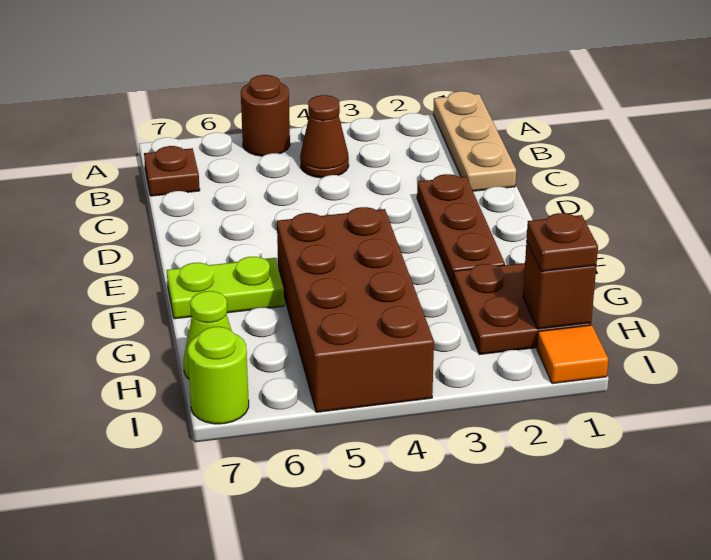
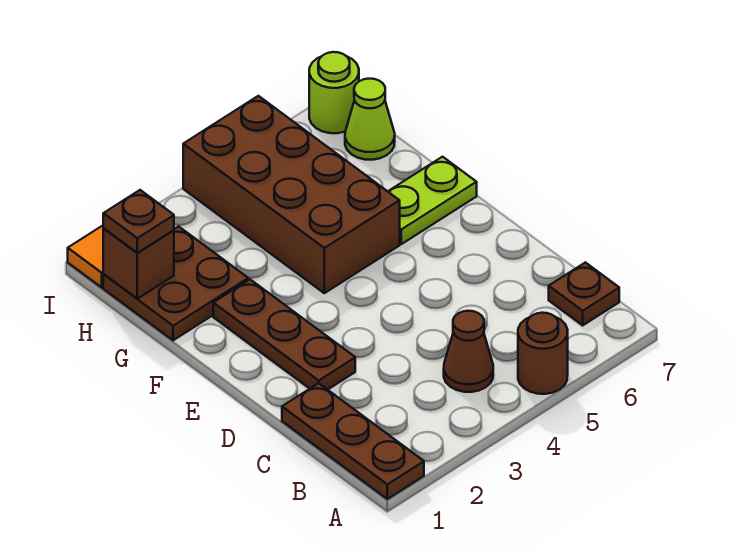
tan 1x3 plate [433,91,516,191] -> brown 1x3 plate [282,383,424,499]

